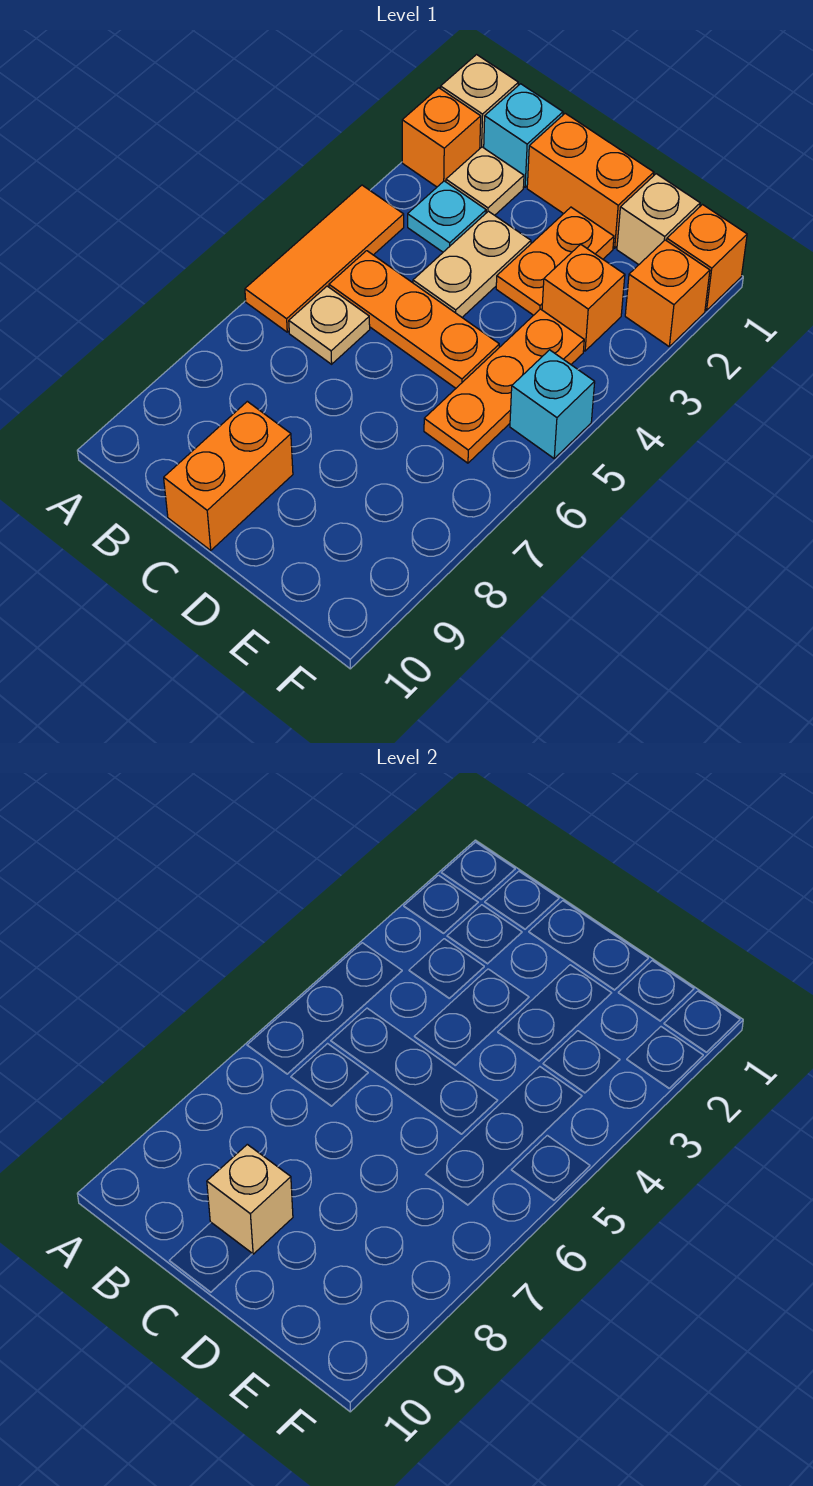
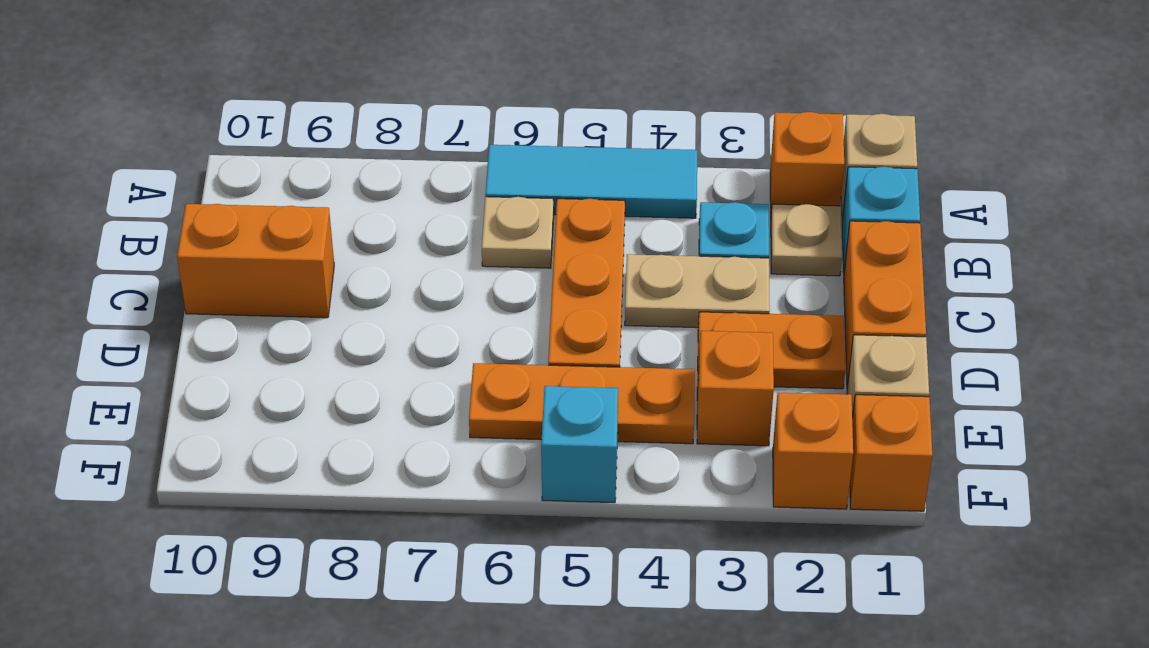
orange 1x3 tile [245,185,404,332] -> cyan 1x3 tile [485,145,697,218]
tan 1x1 brick [207,1144,293,1254] -> none

